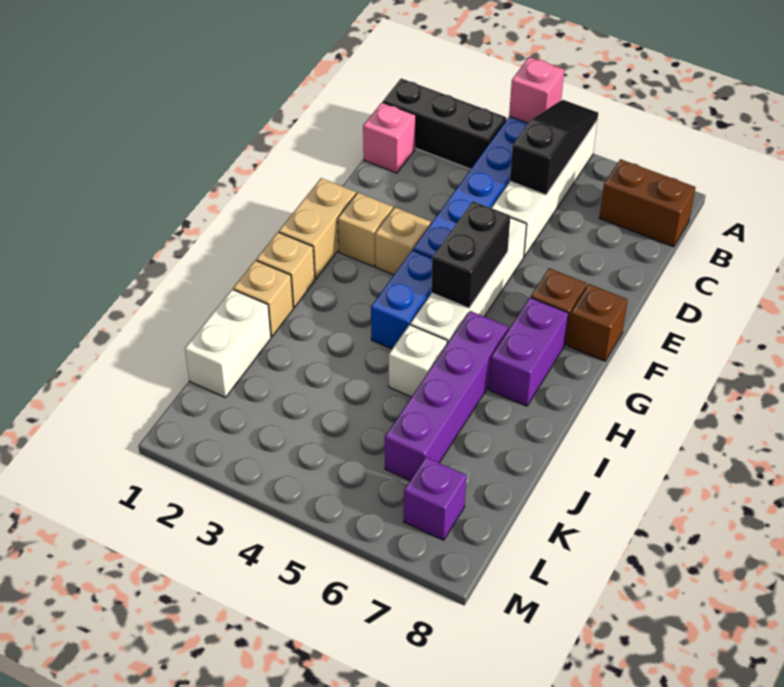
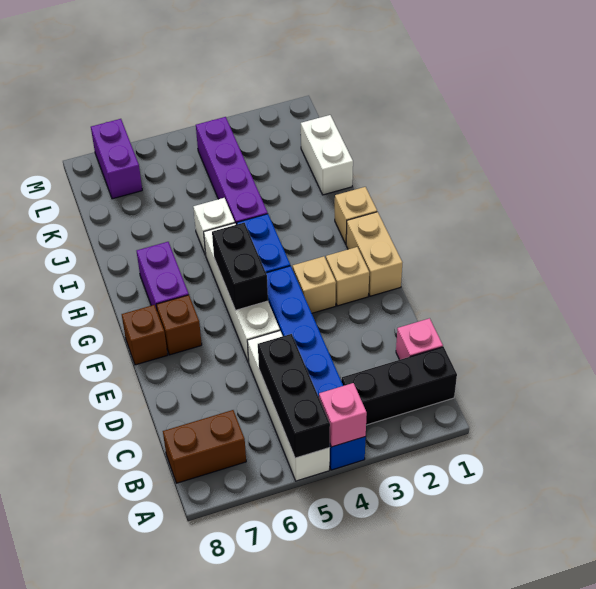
black 1x3 slope [510,100,598,195] -> black 1x3 brick [258,334,330,458]
purple 1x4 brick [385,311,508,480] -> purple 1x4 brick moved to [196,117,268,225]
tan 1x1 brick [233,260,293,337] -> none
purple 1x1 brick [404,457,466,540] -> purple 1x2 brick [91,119,142,199]

